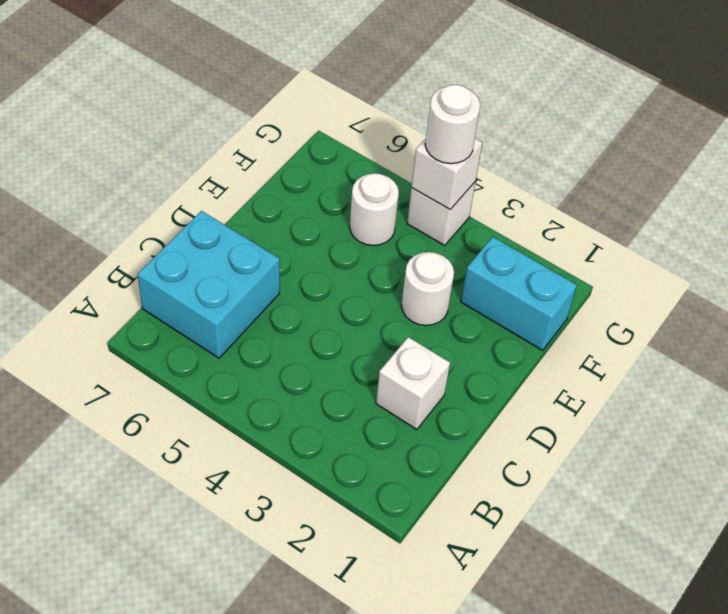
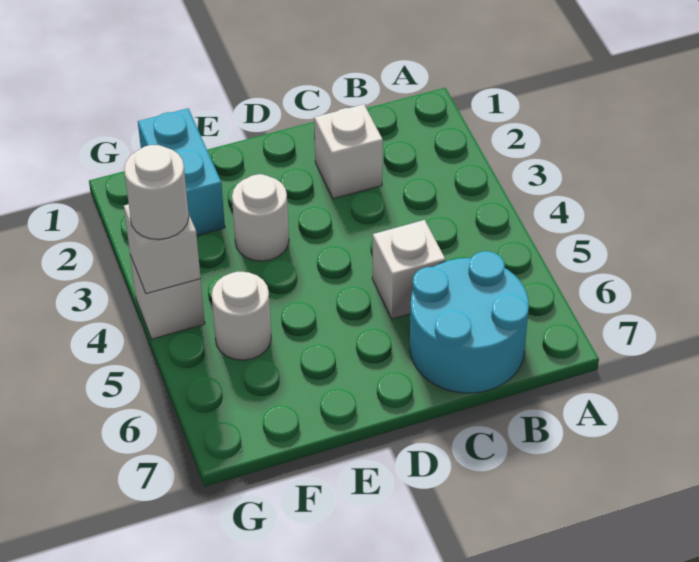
cyan 2x2 brick [137,211,280,358] -> cyan 2x2 round brick [410,251,529,393]
none -> white 1x1 brick [372,220,445,319]

